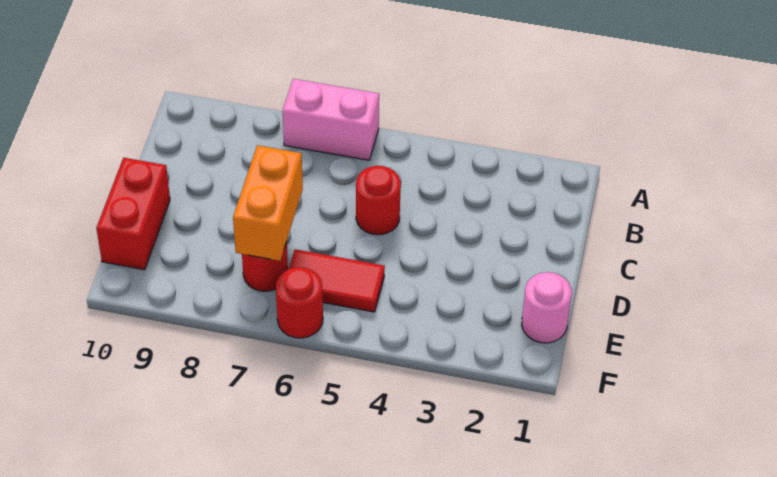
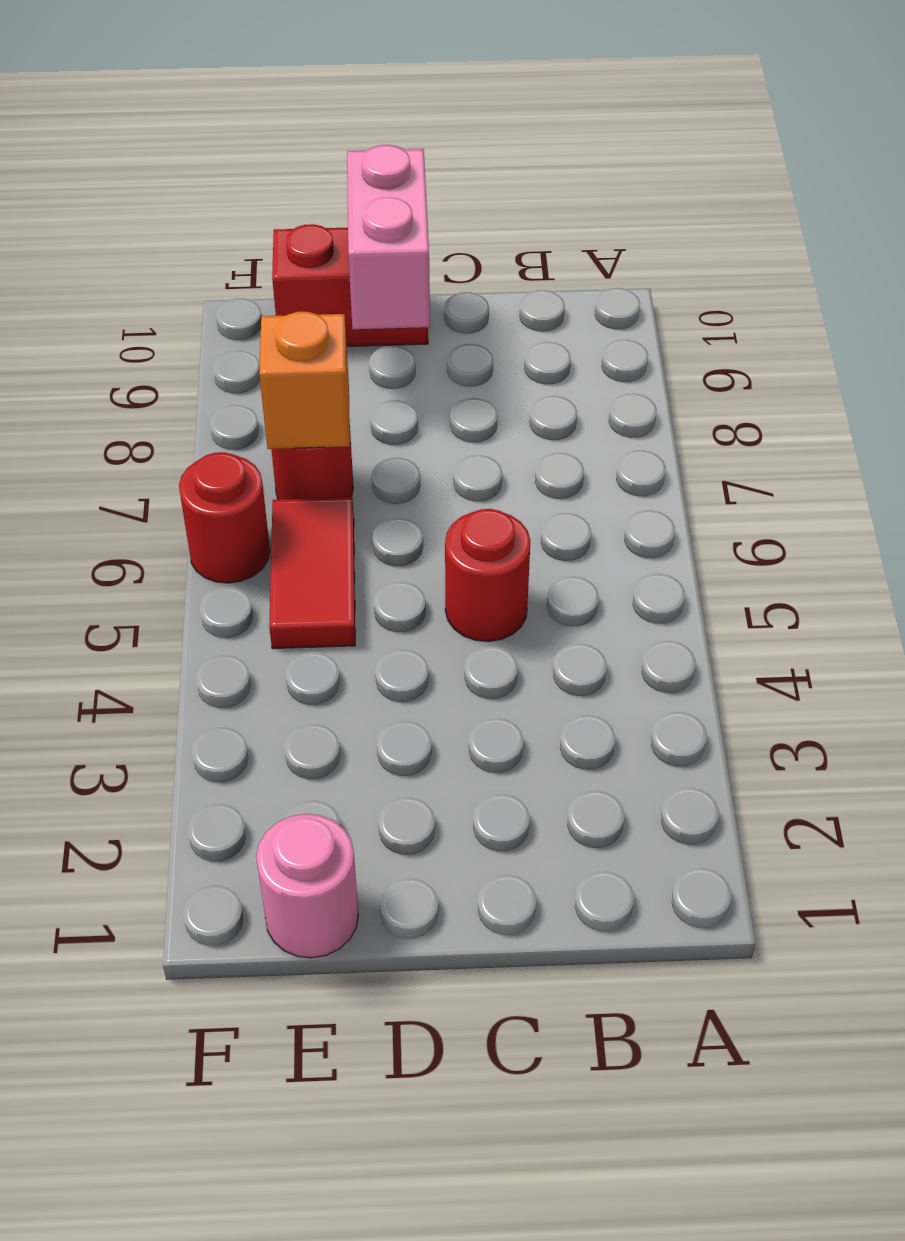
pink 1x2 brick [283,79,379,160] -> pink 1x2 brick moved to [347,145,430,329]
orange 1x2 brick [233,145,303,261] -> orange 1x1 brick [259,312,350,449]

